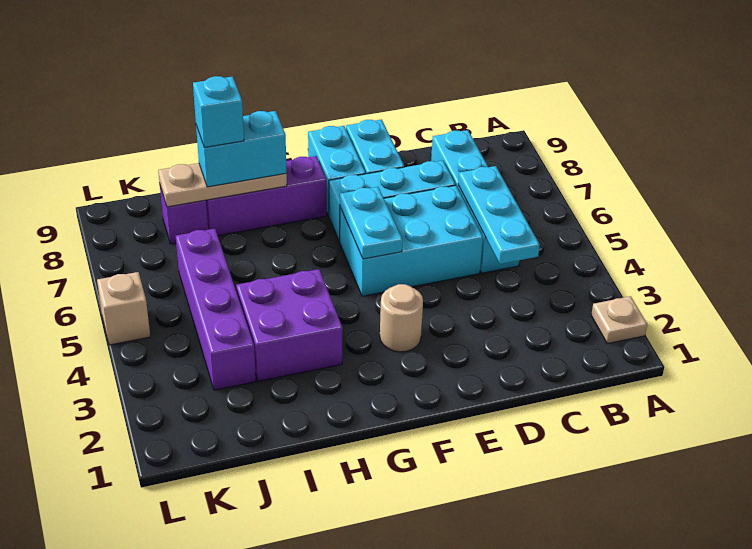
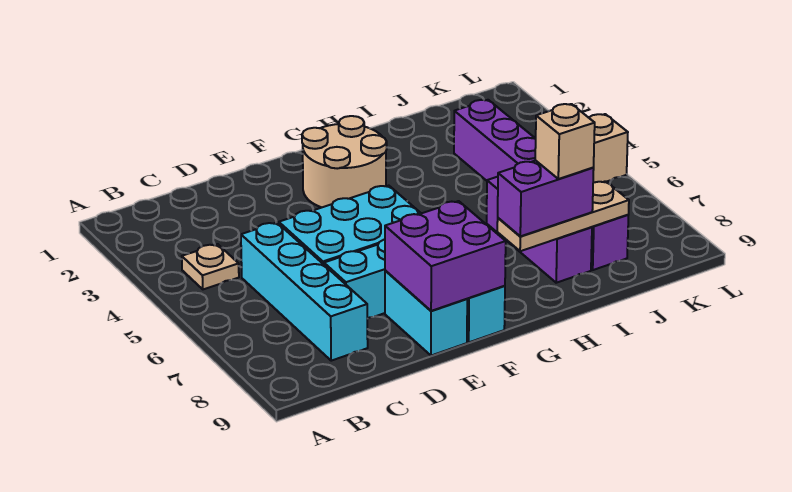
tan 1x1 plate [591,296,647,344] -> tan 1x1 plate moved to [182,244,239,289]
cyan 1x3 plate [458,166,540,264] -> none
tan 1x1 round brick [380,284,423,352] -> tan 2x2 round brick [302,116,387,208]
cyan 1x2 plate [340,187,403,259] -> none
purple 1x3 brick [206,156,327,236] -> purple 1x3 brick turned to [487,177,592,283]
purple 2x2 brick [236,269,343,381] -> purple 2x2 brick moved to [385,201,506,311]
cyan 1x2 brick [196,111,287,187] -> purple 1x2 brick [498,160,594,236]
cyan 1x1 brick [193,76,244,147] -> tan 1x1 brick [535,104,595,179]

